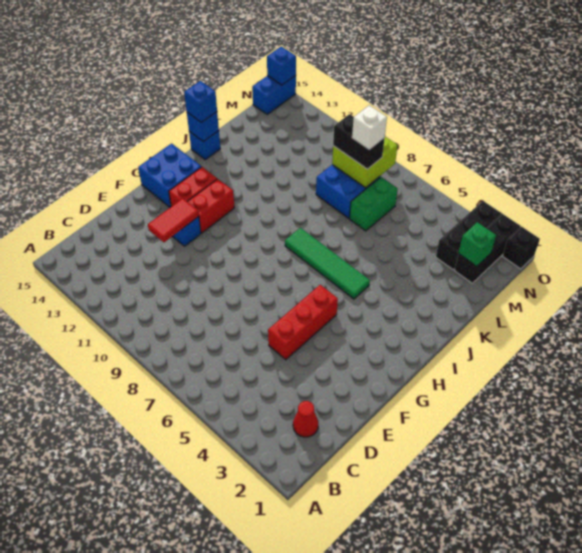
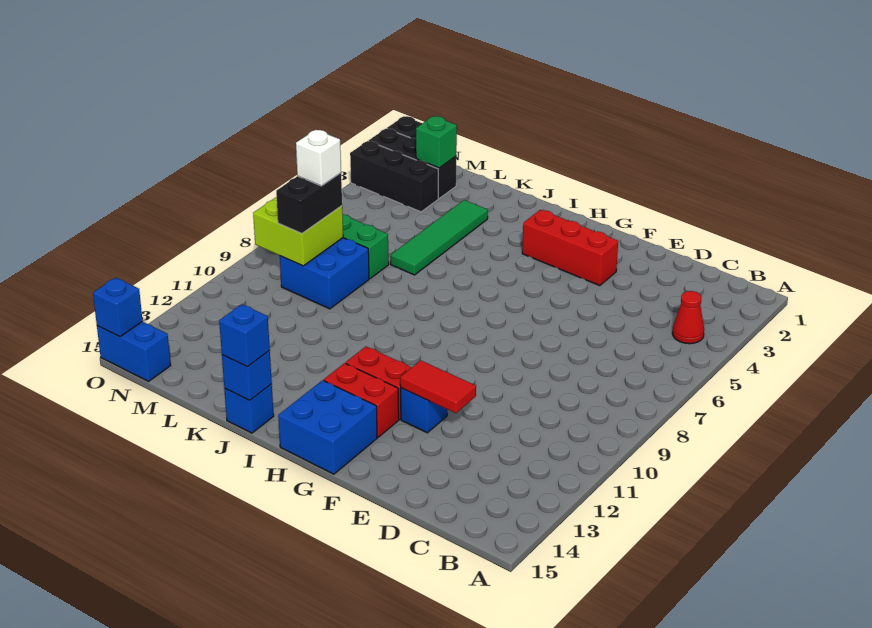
red 1x1 cone [293,401,318,437] -> red 1x1 cone moved to [672,291,704,344]
red 1x3 brick [268,285,338,360] -> red 1x3 brick moved to [522,210,618,286]
green 1x4 tile [285,228,370,299] -> green 1x4 tile moved to [391,200,488,275]

